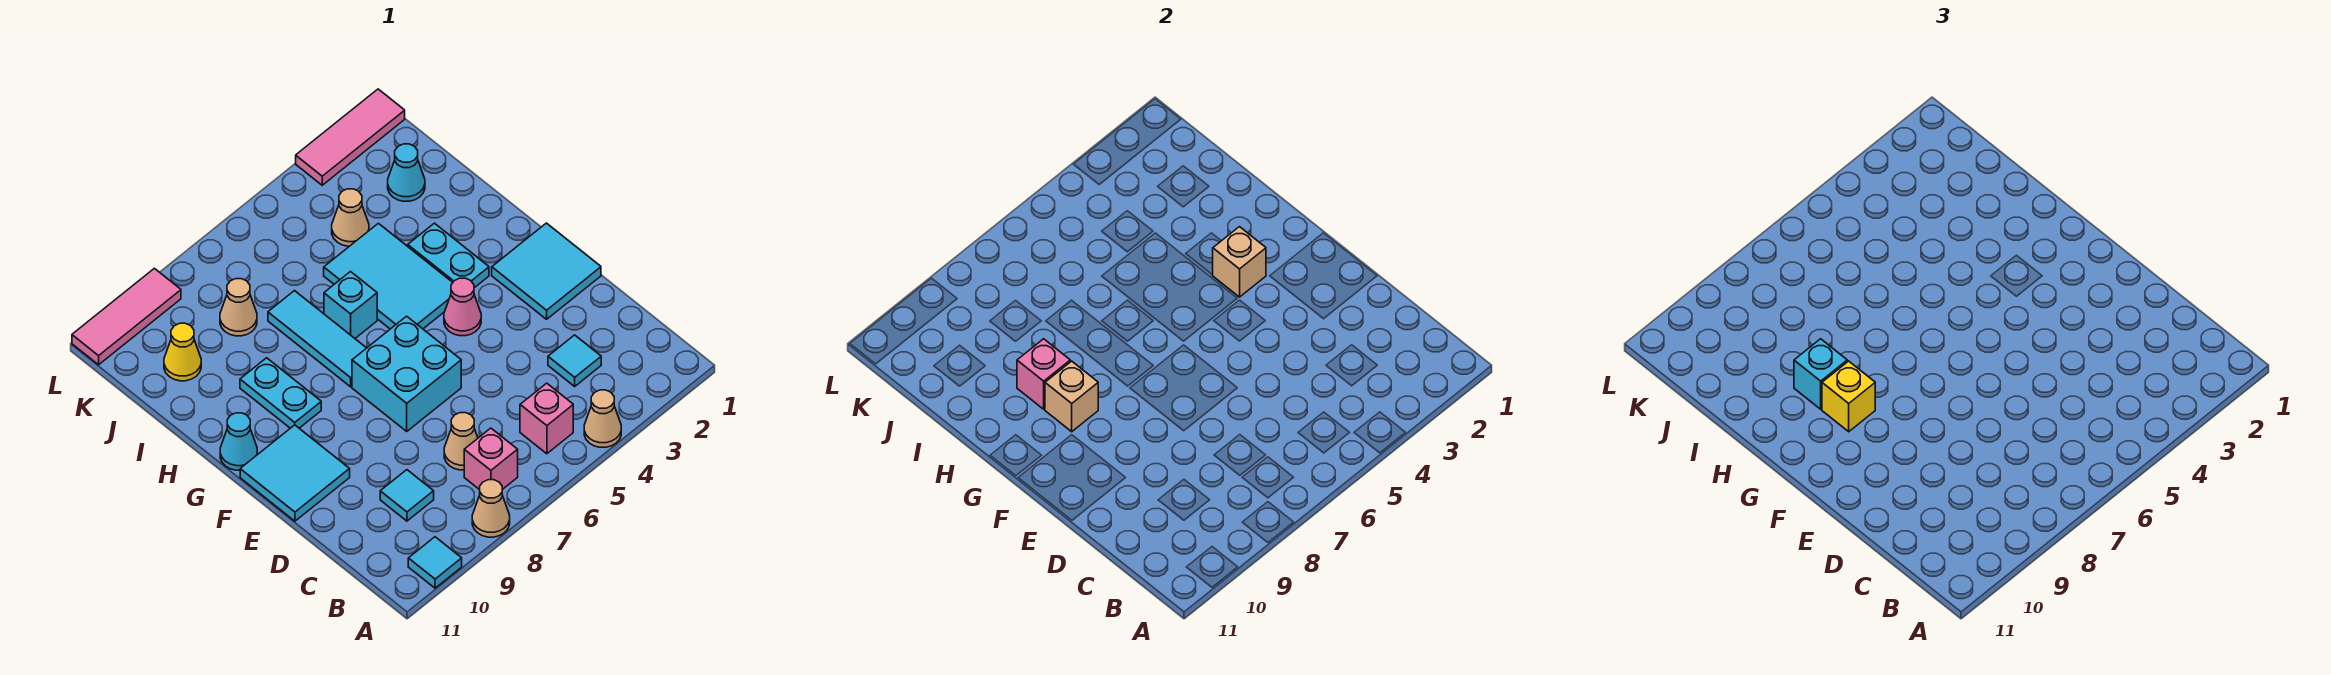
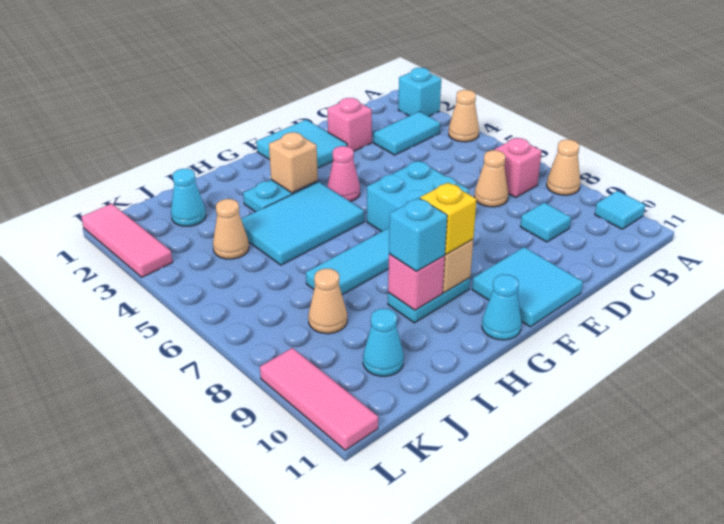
pink 1x1 brick [520,383,573,454] -> pink 1x1 brick moved to [327,98,372,151]
cyan 1x1 tile [548,335,601,386] -> cyan 1x2 tile [374,112,440,155]
cyan 1x1 brick [324,272,377,338] -> cyan 1x1 brick moved to [398,68,441,116]
yellow 1x1 cone [164,323,201,381] -> cyan 1x1 cone [363,309,404,376]

